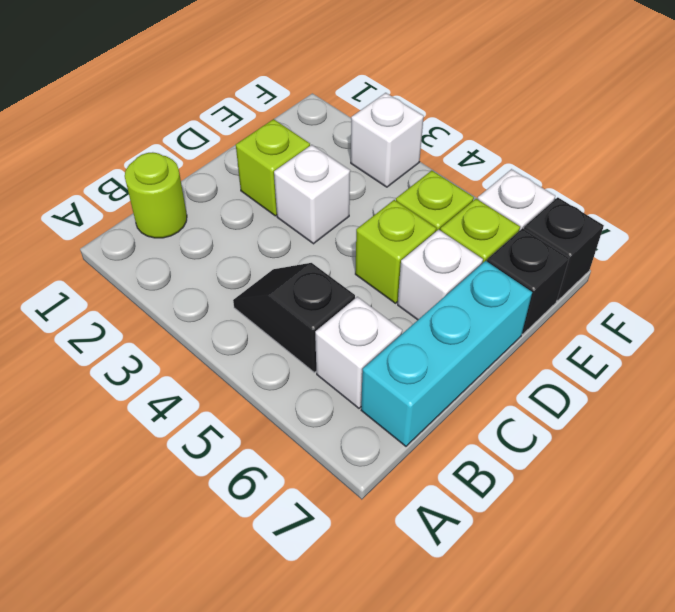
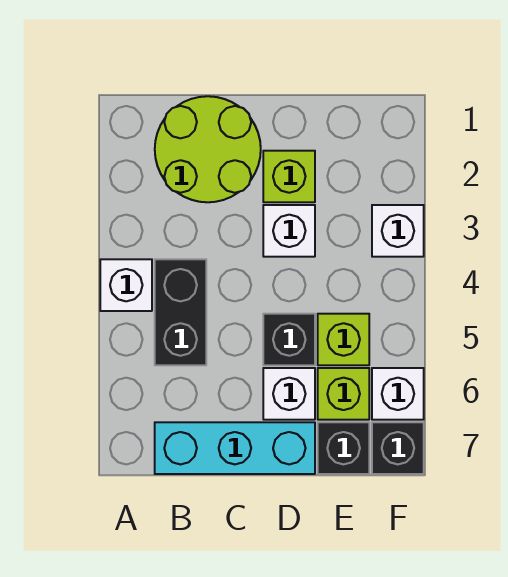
lime 1x1 round brick [125,152,187,238] -> lime 2x2 round brick [155,96,261,202]
black 1x2 slope [233,263,355,372] -> black 1x2 brick [155,259,206,365]
white 1x1 brick [315,297,402,408] -> white 1x1 brick moved to [100,259,152,311]
lime 1x1 brick [355,200,436,303] -> black 1x1 brick [263,314,315,365]

